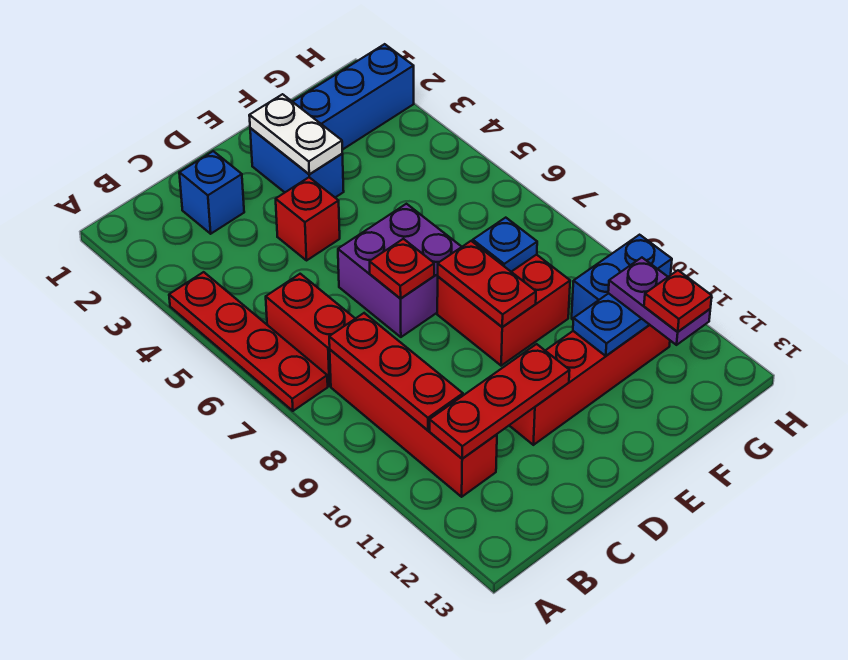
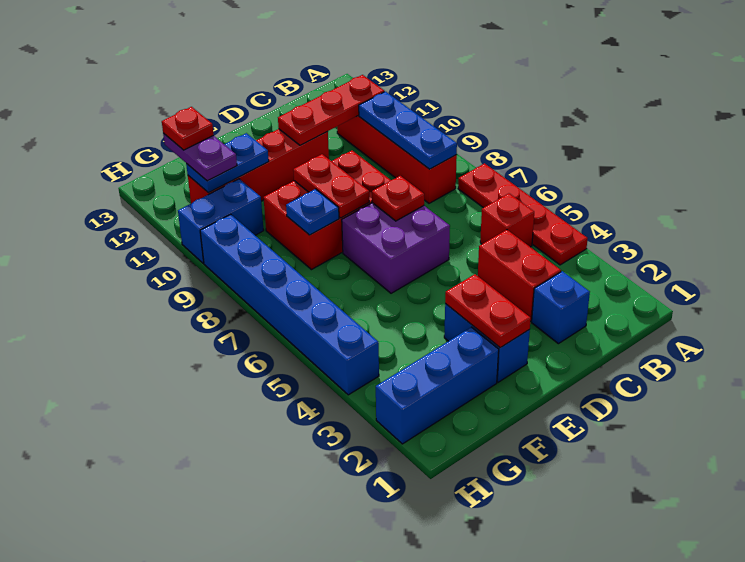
red 1x2 brick [266,274,355,386] -> red 1x2 brick moved to [478,230,561,322]
red 1x3 plate [329,313,463,430] -> blue 1x3 plate [359,92,457,169]
red 1x1 brick [276,177,340,260] -> red 1x1 brick moved to [480,193,534,247]
white 1x2 plate [249,94,342,174] -> red 1x2 plate [445,274,531,348]
red 2x2 brick [437,254,570,366] -> red 2x3 brick [263,151,390,270]
none -> blue 1x6 brick [200,214,379,395]

